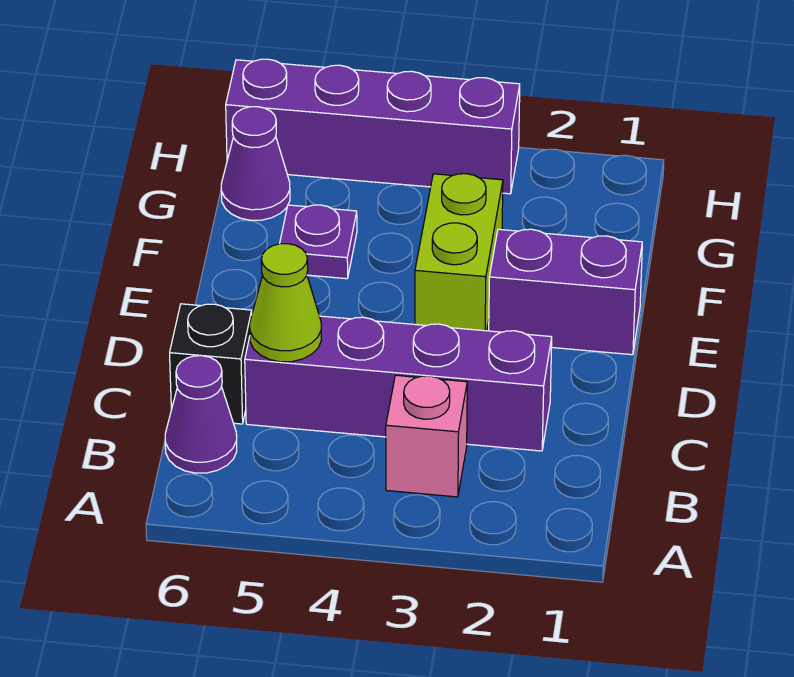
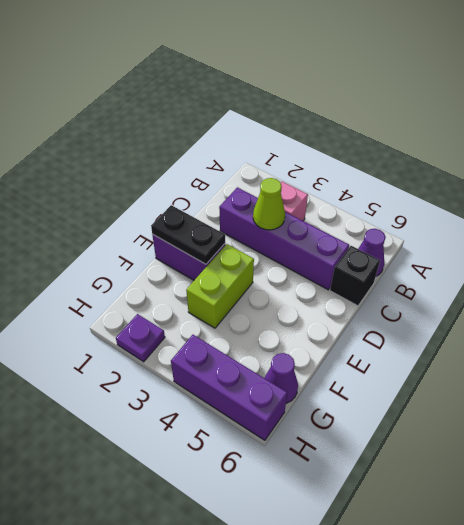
lime 1x1 cone [250,244,321,362] -> lime 1x1 cone moved to [253,178,285,230]
none -> black 1x2 plate [151,205,225,264]
purple 1x1 plate [280,205,357,279] -> purple 1x1 plate moved to [116,314,165,362]
purple 1x4 brick [226,59,520,194] -> purple 1x3 brick [171,335,287,440]

